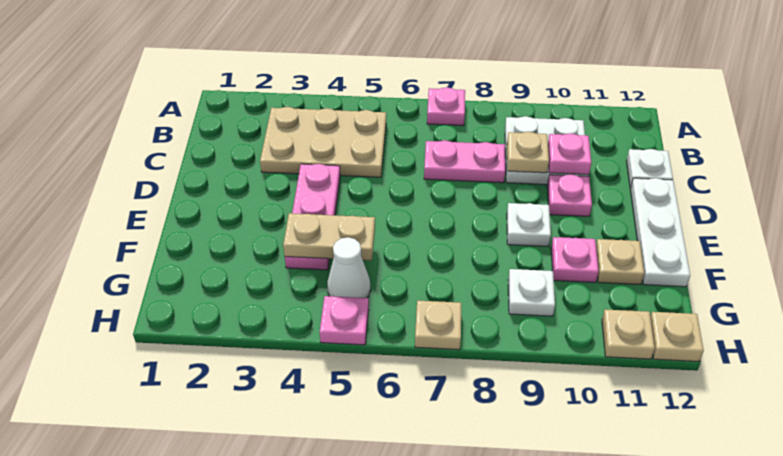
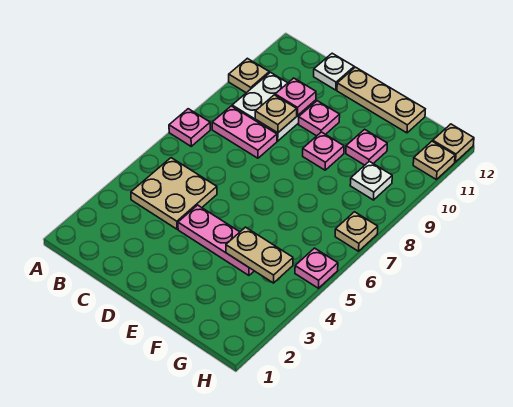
tan 2x3 plate [260,107,386,177] -> tan 2x2 plate [131,158,217,229]
pink 1x2 plate [424,140,505,183] -> pink 1x2 plate turned to [212,106,277,158]
white 1x3 plate [630,178,690,287] -> tan 1x3 plate [337,67,425,133]
white 1x1 plate [507,203,551,247] -> pink 1x1 plate [303,132,344,170]
tan 1x2 plate [283,213,375,261] -> tan 1x2 plate turned to [226,227,293,283]
tan 1x1 plate [596,239,644,285] -> tan 1x1 plate moved to [229,58,269,93]
white 1x1 cone [327,237,370,298] -> none

